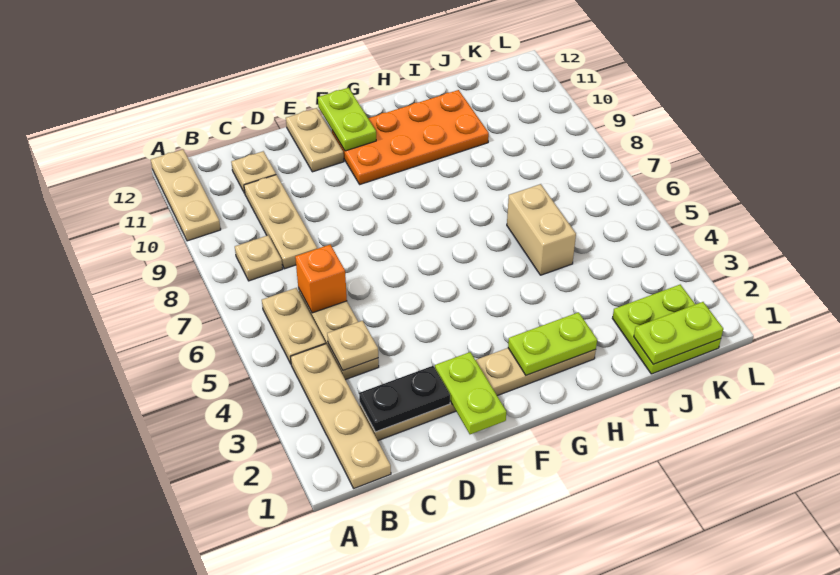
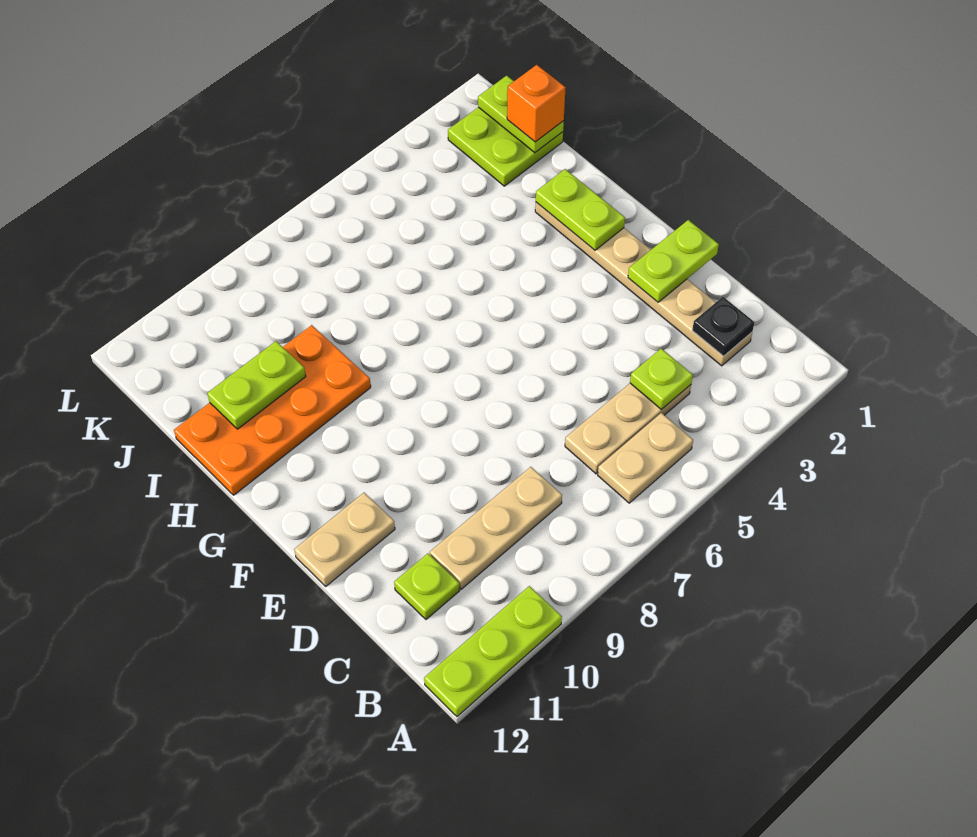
tan 1x3 plate [151,149,221,241] -> lime 1x3 plate [424,586,562,716]
tan 1x4 plate [291,344,391,488] -> none
tan 1x1 plate [235,235,283,281] -> none
black 1x2 plate [359,366,450,432] -> black 1x1 plate [692,297,754,356]
tan 1x1 plate [327,321,378,370] -> lime 1x1 plate [630,348,693,410]
orange 1x1 brick [295,245,347,313] -> orange 1x1 brick moved to [507,65,566,142]
tan 1x1 plate [231,151,276,193] -> lime 1x1 plate [394,554,460,619]
orange 2x4 plate [332,90,489,184] -> orange 2x4 plate turned to [174,325,371,495]
lime 1x2 plate [318,88,376,151] -> lime 1x2 plate moved to [207,341,306,429]
tan 1x2 brick [507,184,576,275] -> none

